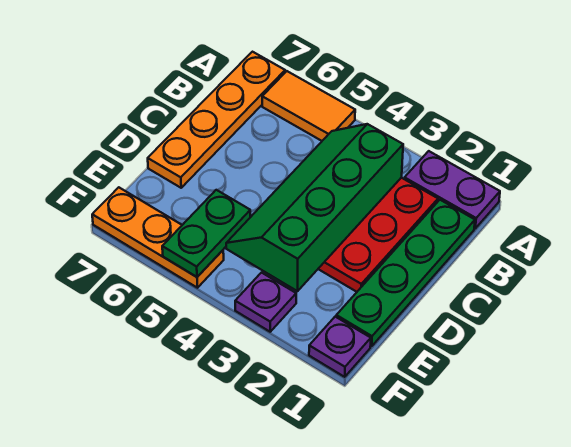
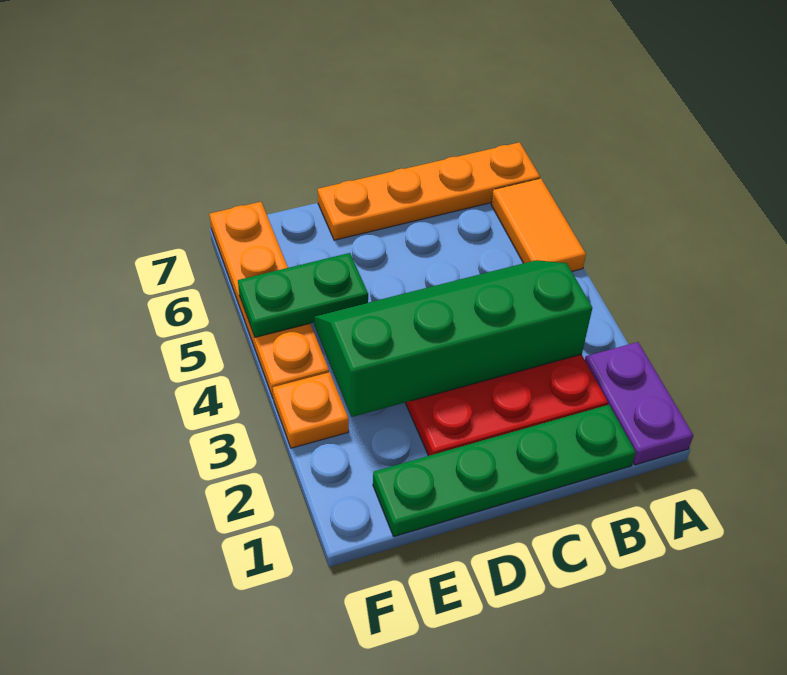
purple 1x1 plate [309,317,371,377] -> none
purple 1x1 plate [235,273,296,332] -> orange 1x1 plate [273,372,349,448]
orange 1x3 plate [92,187,224,288] -> orange 1x4 plate [210,202,329,399]

